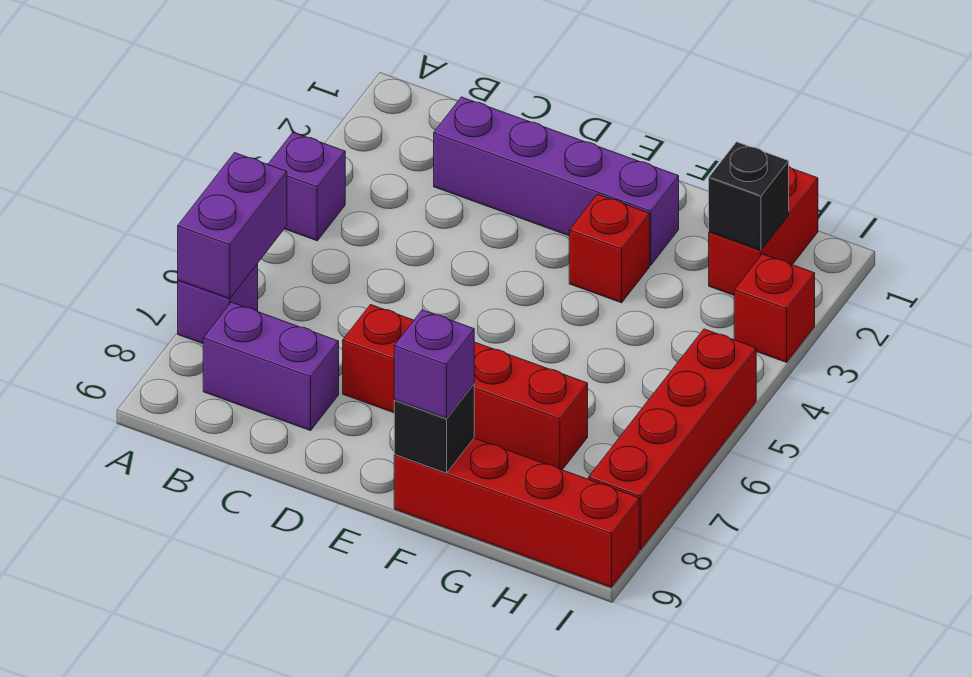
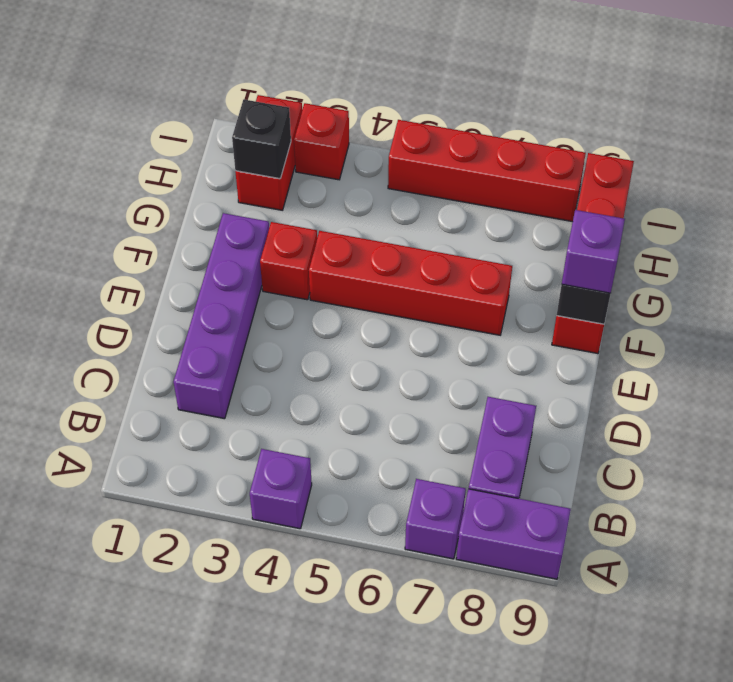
purple 1x2 brick [178,153,287,299] -> purple 1x2 brick moved to [456,489,571,579]
red 1x4 brick [343,305,588,470] -> red 1x4 brick turned to [309,231,512,335]
red 1x2 brick [709,167,818,295] -> red 1x2 brick turned to [235,95,302,210]

